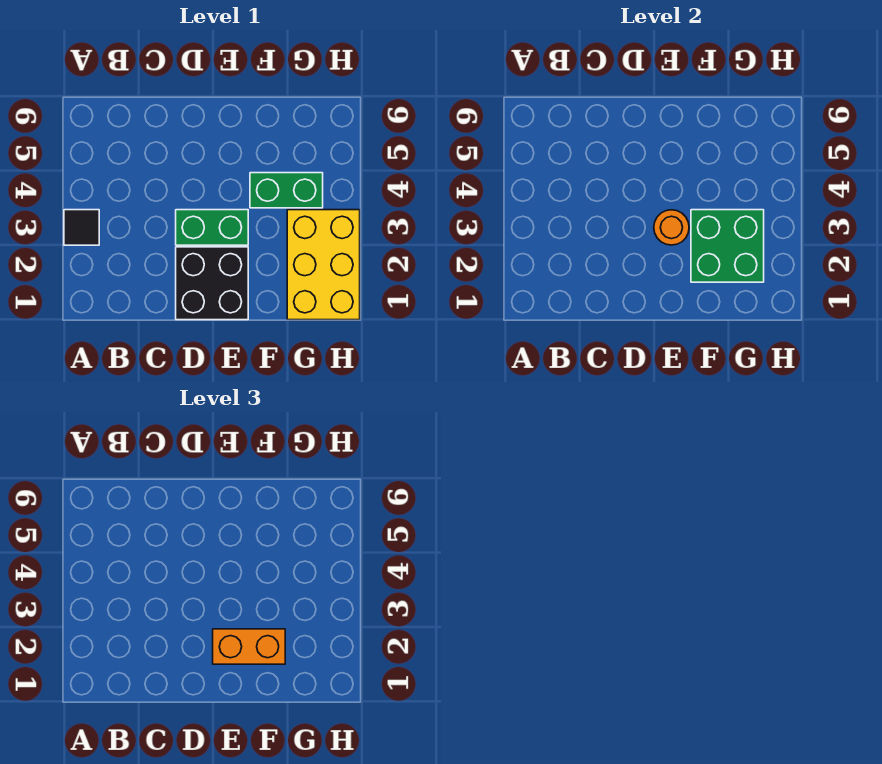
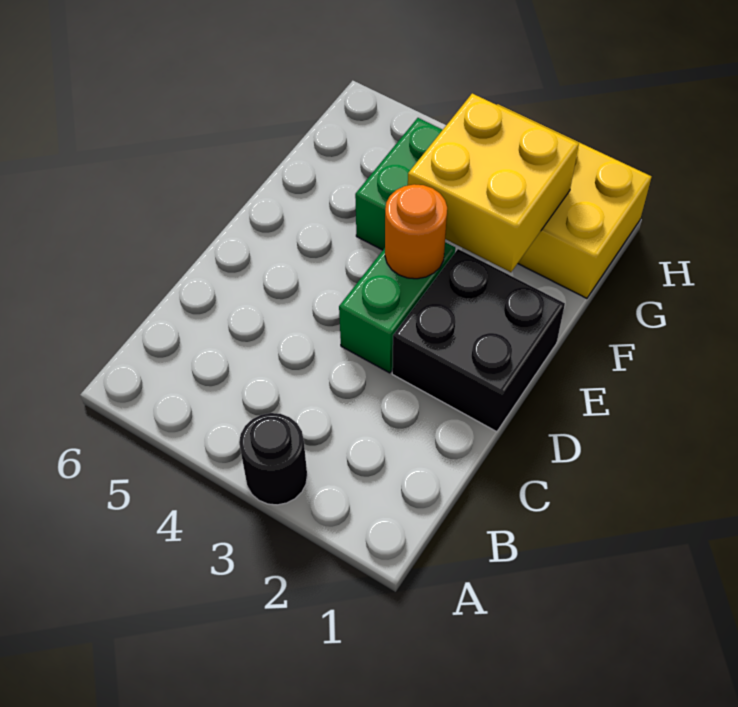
black 1x1 tile [64,210,99,245] -> black 1x1 round brick [239,413,307,505]
orange 1x2 brick [213,629,285,664] -> none
green 2x2 brick [691,210,764,282] -> yellow 2x2 brick [408,93,579,272]

